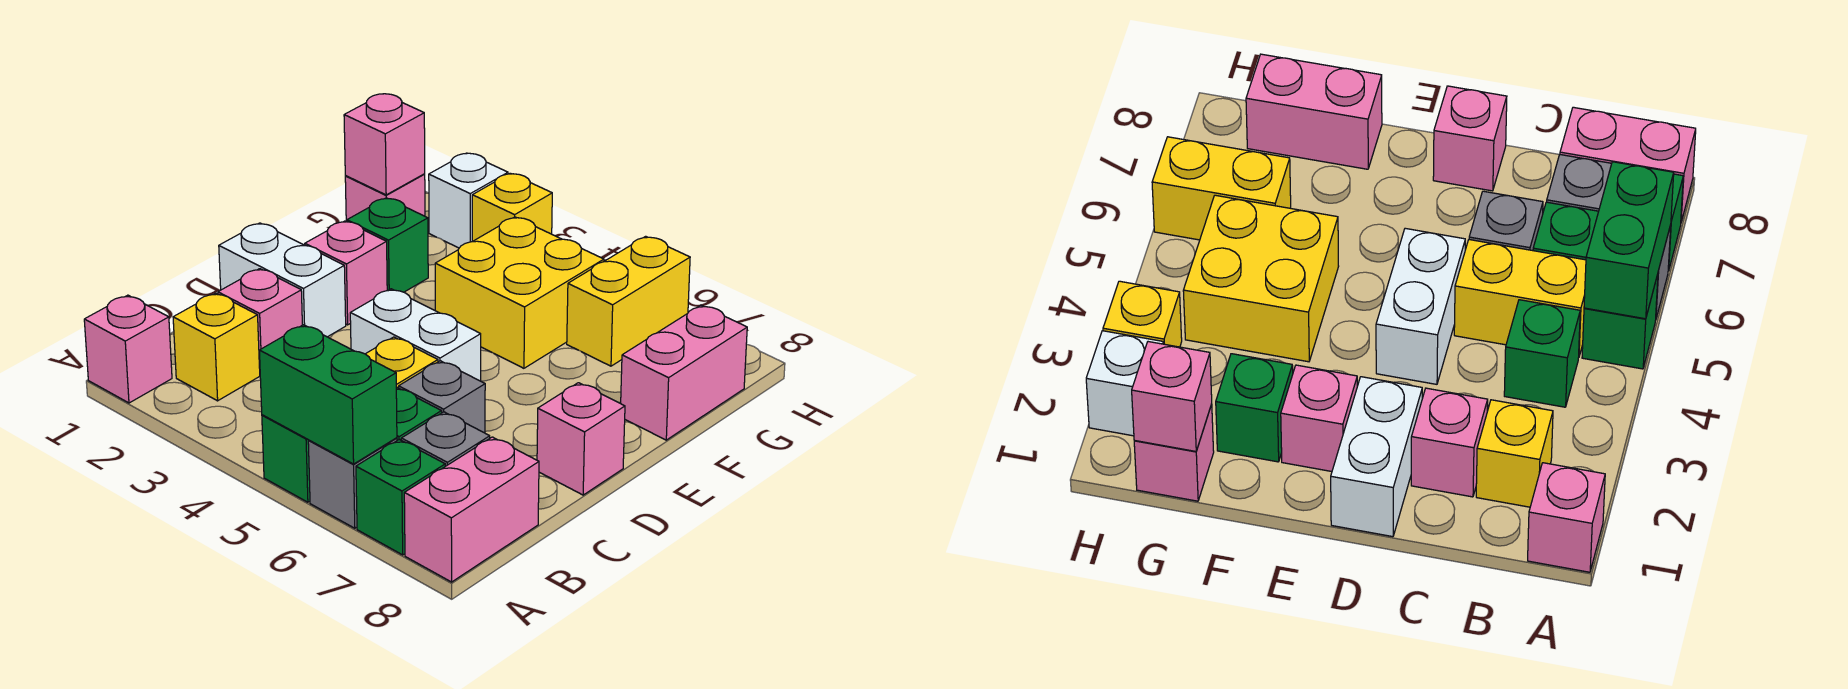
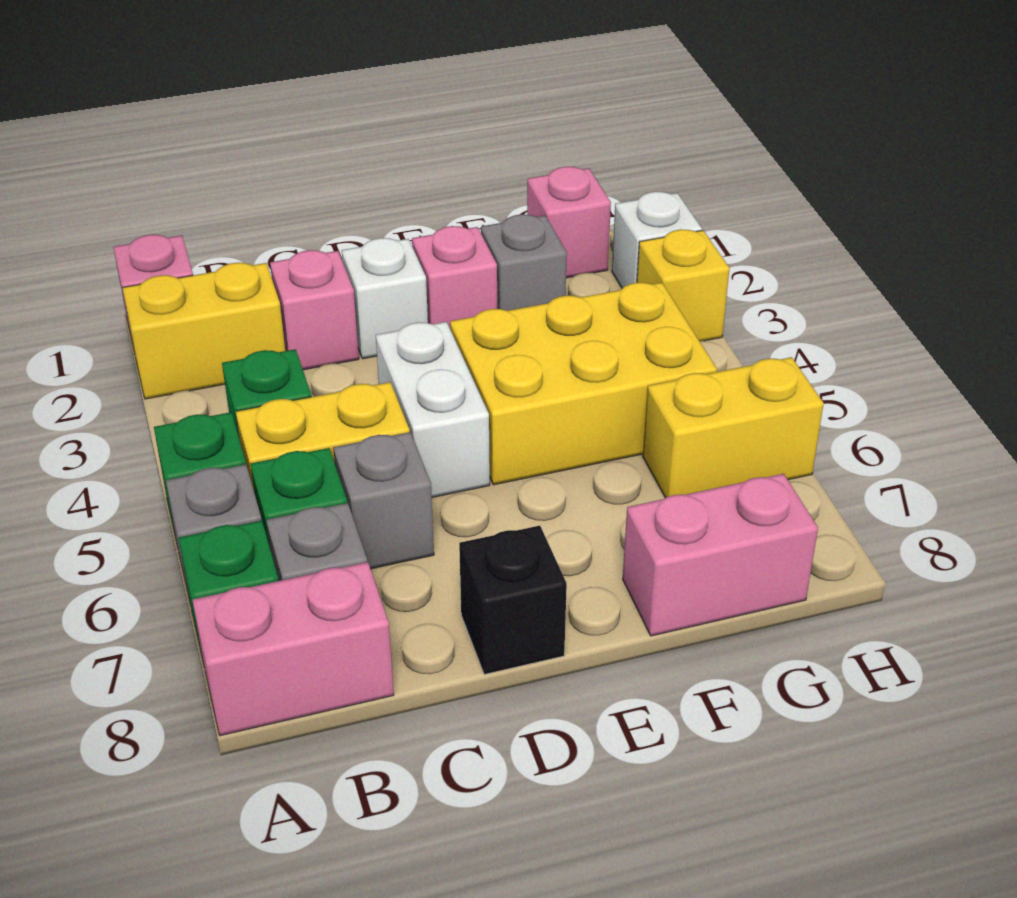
green 1x2 brick [259,325,397,464] -> none
yellow 1x1 brick [173,293,260,401] -> yellow 1x2 brick [122,263,285,399]
white 1x2 brick [219,223,346,337] -> white 1x1 brick [342,238,428,359]
pink 1x1 brick [537,383,625,495] -> black 1x1 brick [459,526,567,675]
green 1x1 brick [347,198,428,292] -> grey 1x1 brick [481,214,567,311]
yellow 2x2 brick [435,217,604,368] -> yellow 2x3 brick [450,283,717,485]
pink 1x1 brick [344,94,425,195] -> none

